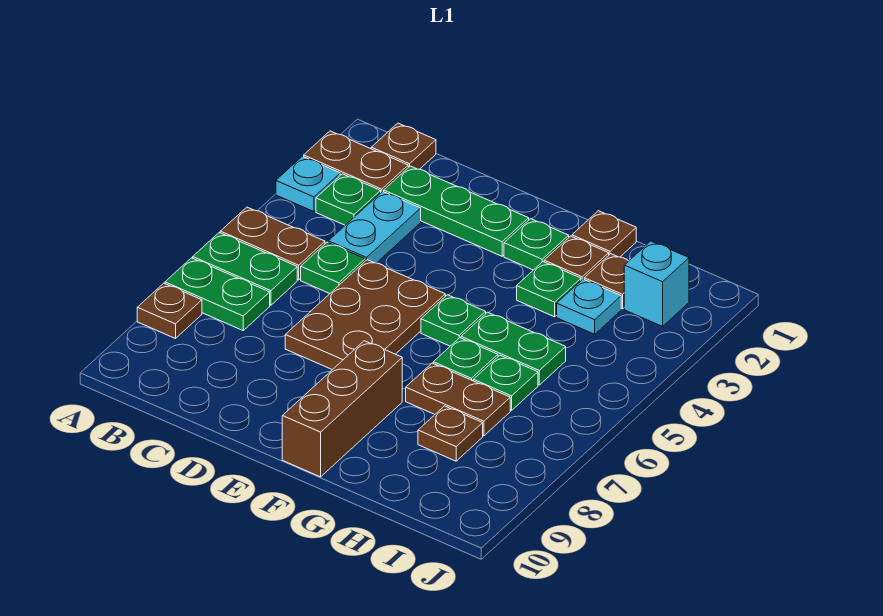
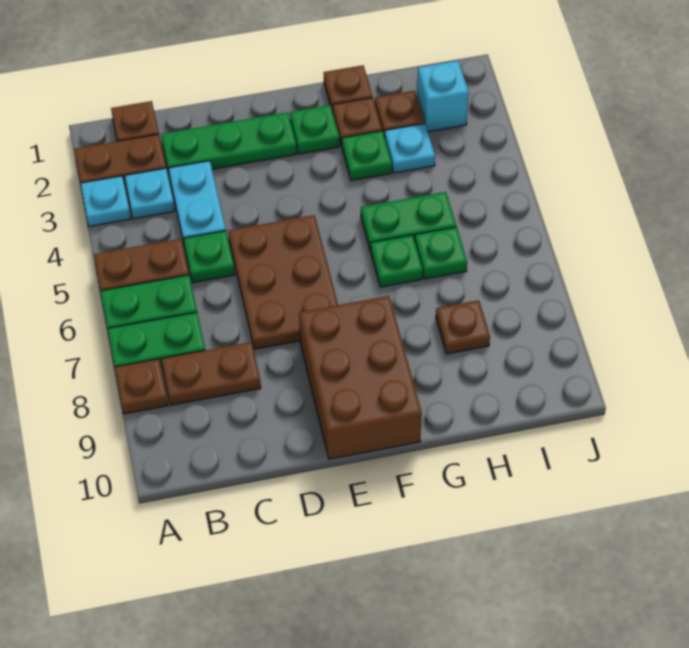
green 1x1 plate [316,174,381,225] -> cyan 1x1 plate [125,168,175,219]
green 1x1 plate [421,295,486,346] -> none
brown 1x3 brick [282,341,402,477] -> brown 2x3 brick [299,296,422,459]
brown 1x2 plate [406,363,510,436] -> brown 1x2 plate moved to [161,342,261,405]

